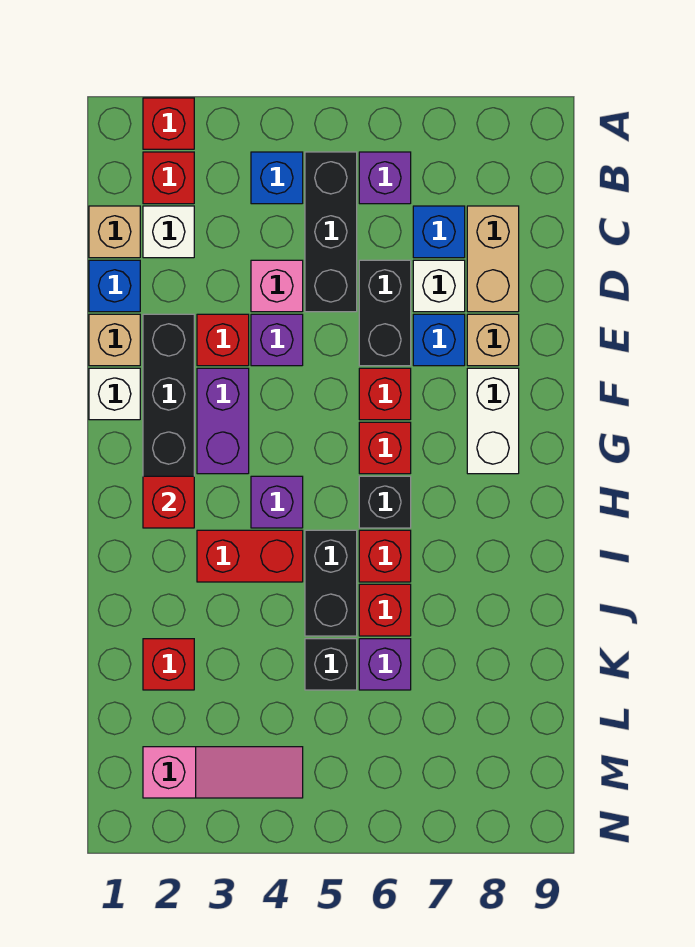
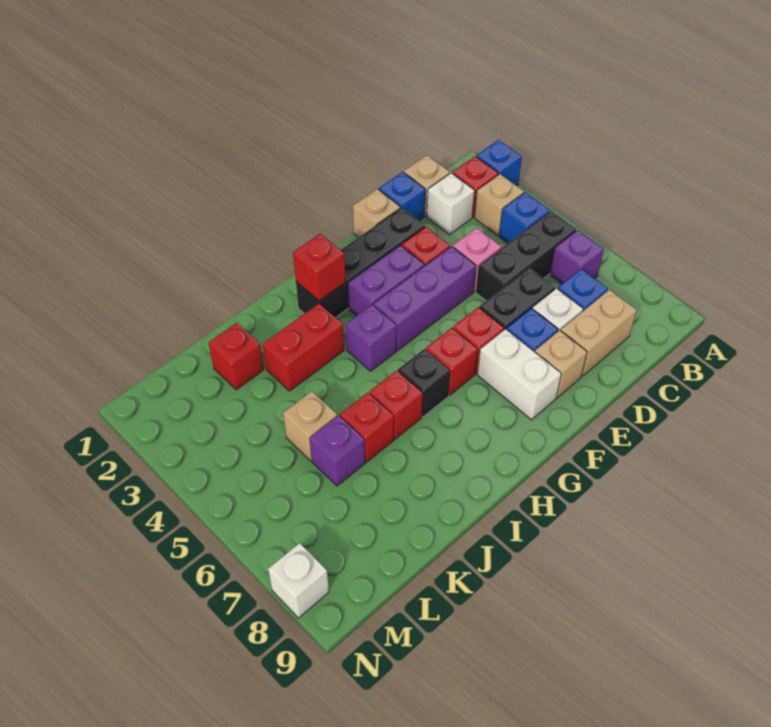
red 1x1 brick [143,98,194,149] -> blue 1x1 brick [476,140,522,186]
none -> tan 1x1 brick [475,174,524,236]
purple 1x1 brick [251,314,303,366] -> purple 1x3 brick [373,246,476,351]
white 1x1 brick [89,368,140,420] -> white 1x1 brick moved to [268,543,329,618]
white 1x2 brick [467,368,519,474] -> white 1x2 brick turned to [478,329,561,420]
red 1x2 brick [197,530,303,582] -> red 1x2 brick turned to [263,304,344,391]
black 1x2 brick [305,530,357,636] -> none
black 1x1 brick [305,639,357,690] -> tan 1x1 brick [283,391,337,461]
pink 1x3 slope [143,747,303,798] -> none

